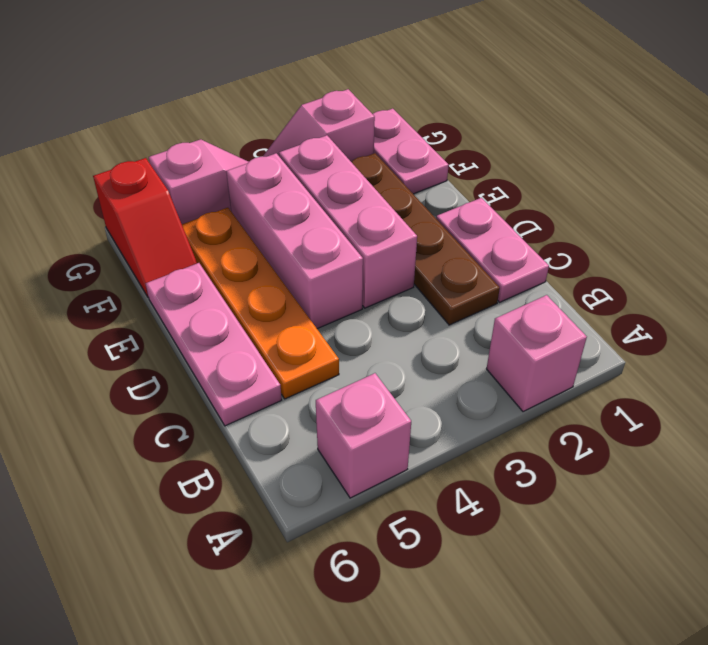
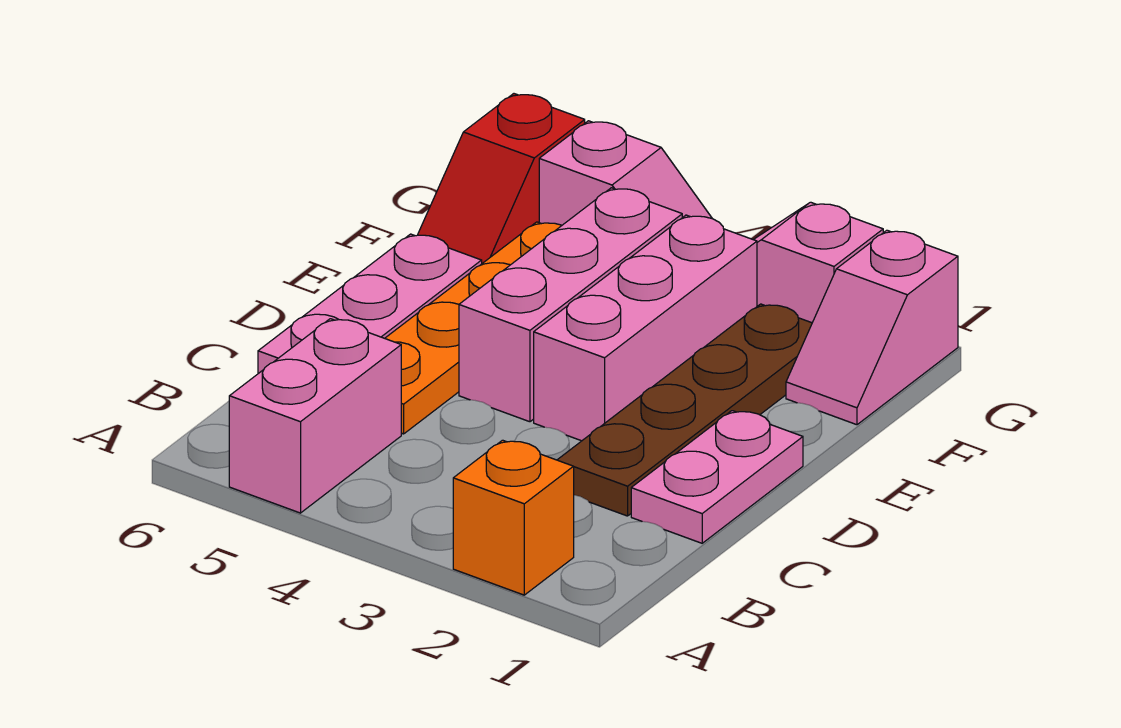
pink 1x1 brick [487,295,587,412] -> orange 1x1 brick [453,440,574,595]
pink 1x1 brick [316,373,411,498] -> pink 1x2 brick [229,319,401,513]
pink 1x2 plate [373,109,449,194] -> pink 1x2 slope [786,230,958,425]

